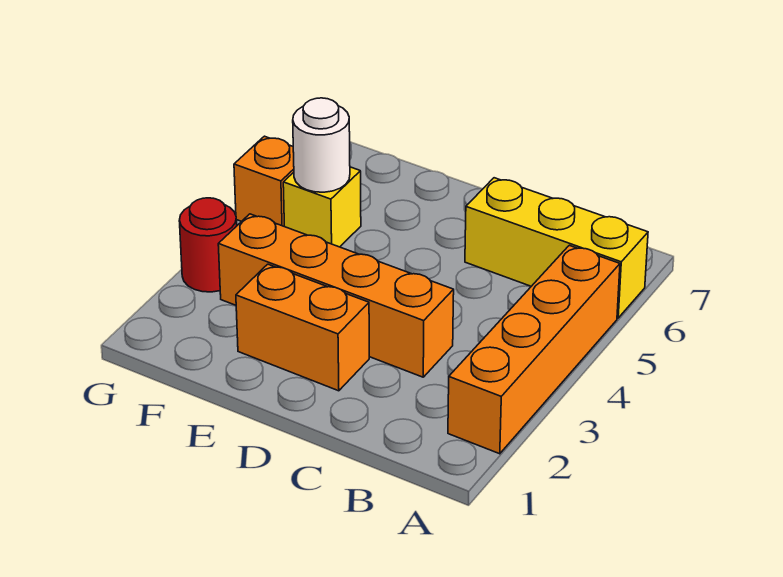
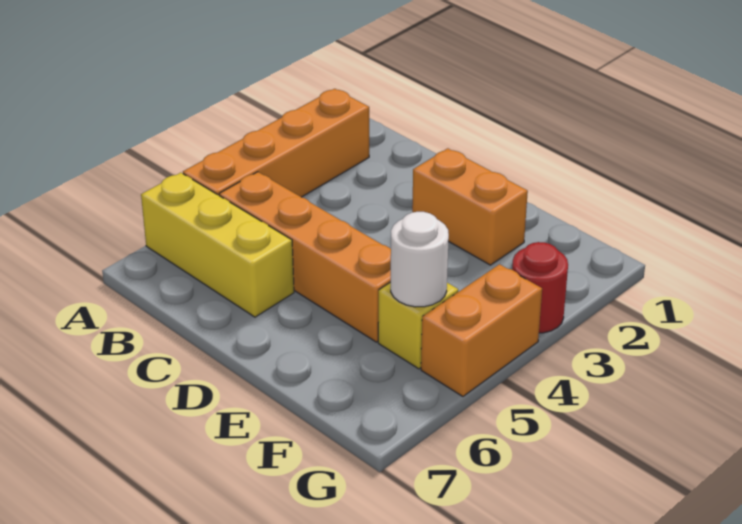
orange 1x4 brick [218,214,454,377] -> orange 1x4 brick moved to [219,172,391,342]
orange 1x1 brick [234,136,294,227] -> orange 1x2 brick [421,264,542,396]

